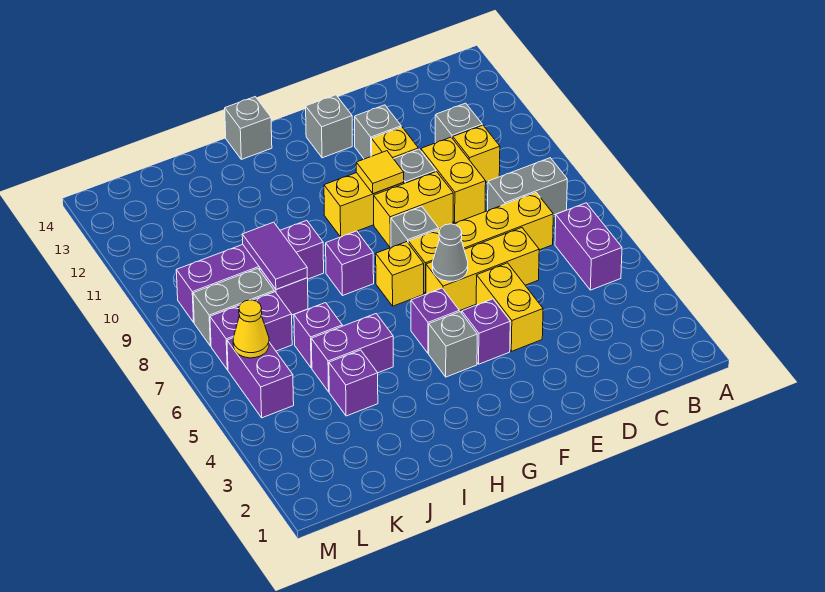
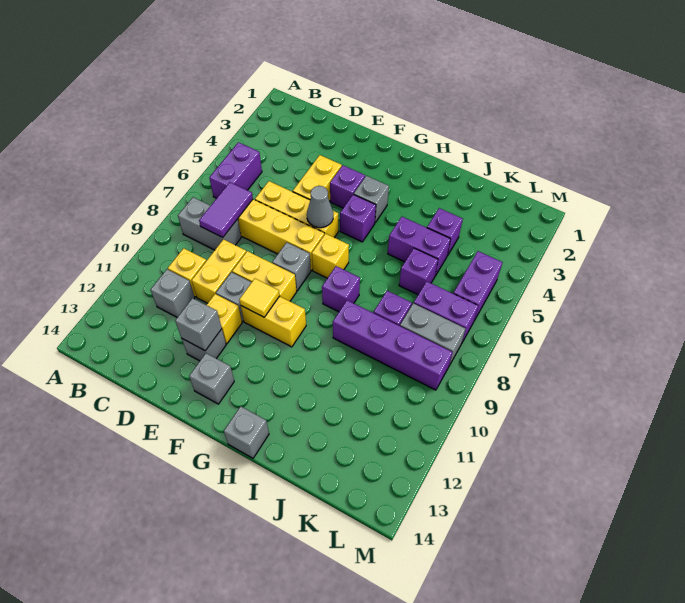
none -> grey 1x1 brick [175,298,222,351]
purple 1x2 tile [242,222,307,289] -> purple 1x2 tile moved to [199,182,253,237]
yellow 1x1 cone [233,300,269,358] -> none

